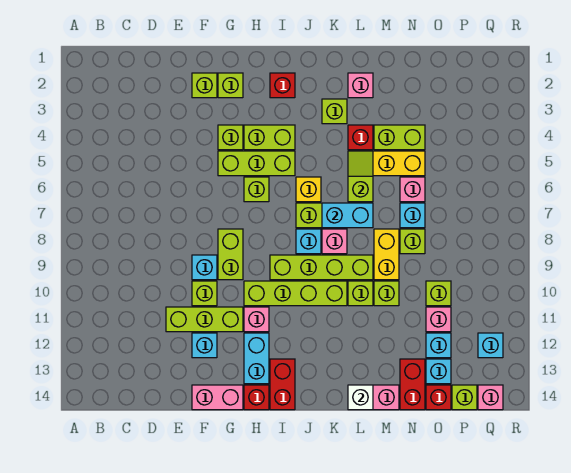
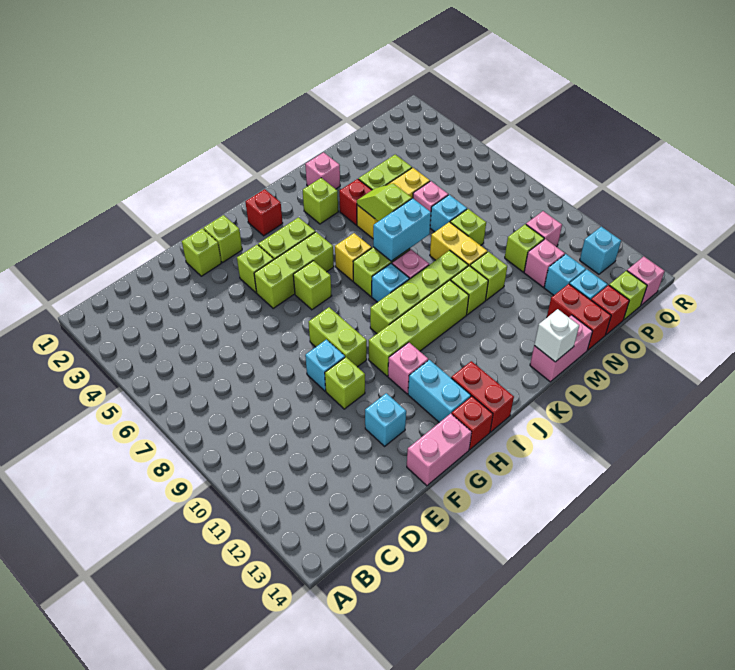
lime 1x3 brick [166,307,243,332] -> none
none -> pink 1x1 brick [526,211,562,247]

